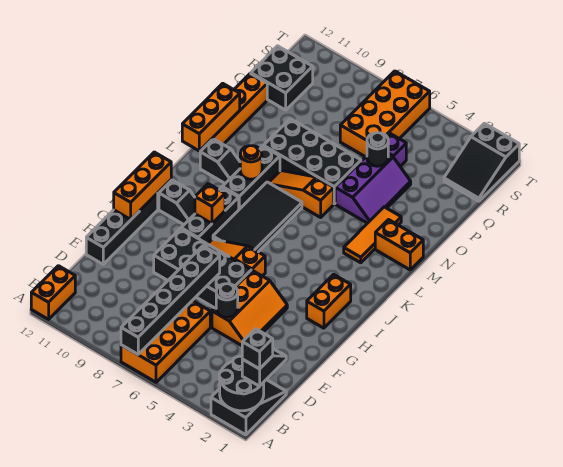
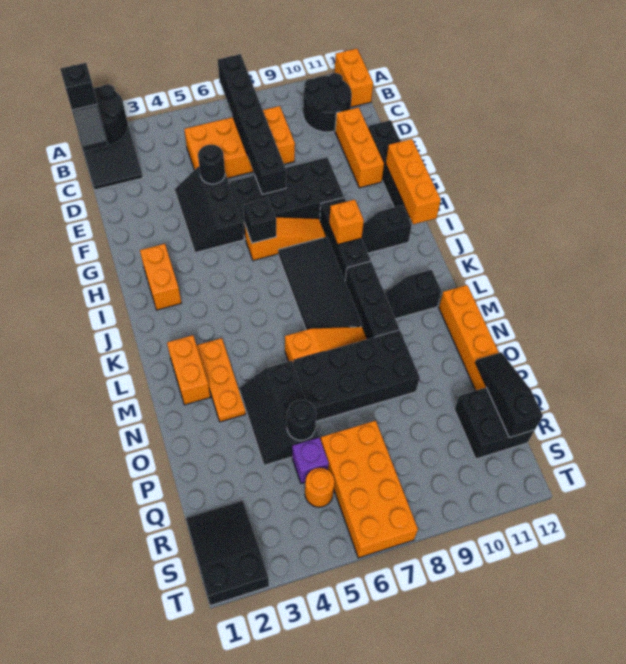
orange 2x4 brick [121,301,210,382] -> orange 2x4 brick turned to [184,106,295,178]
none -> black 2x2 round brick [303,73,352,132]
orange 2x3 slope [212,270,287,345] -> black 2x3 slope [175,167,244,253]
none -> black 1x1 brick [243,198,276,243]
orange 1x3 tile [344,207,401,263] -> orange 1x3 plate [197,338,246,422]
orange 1x1 round brick [240,146,262,179] -> orange 1x1 round brick moved to [305,468,335,507]
orange 1x3 brick [182,83,240,151] -> orange 1x3 brick moved to [335,107,384,188]
orange 1x2 brick [375,220,423,270] -> orange 1x2 brick turned to [167,335,210,405]
purple 2x3 slope [335,154,411,223] -> black 2x3 slope [239,361,319,465]
none -> black 1x3 slope [475,352,543,438]

